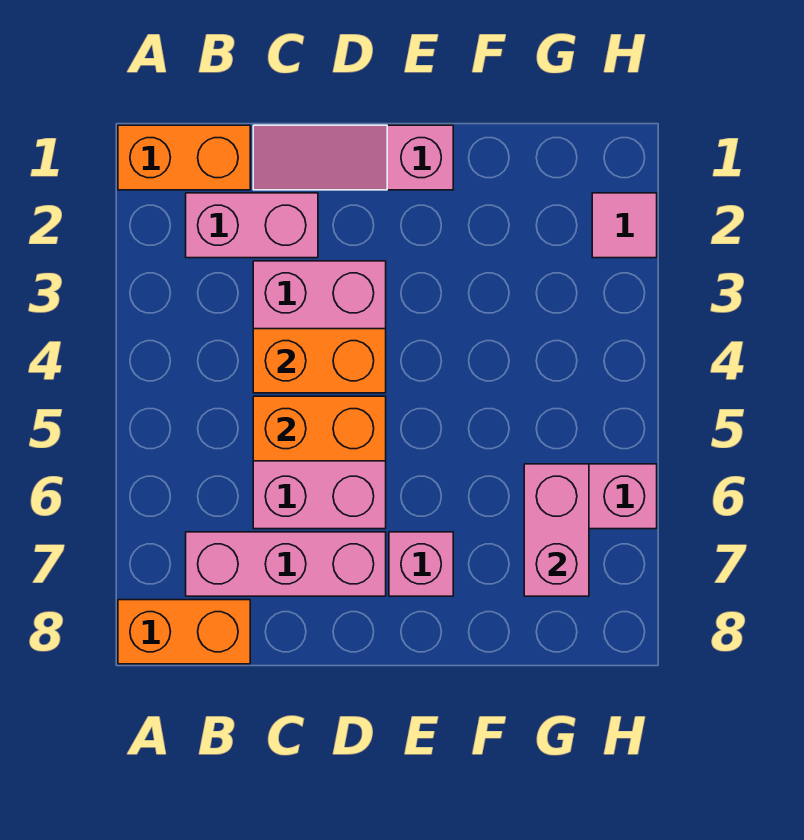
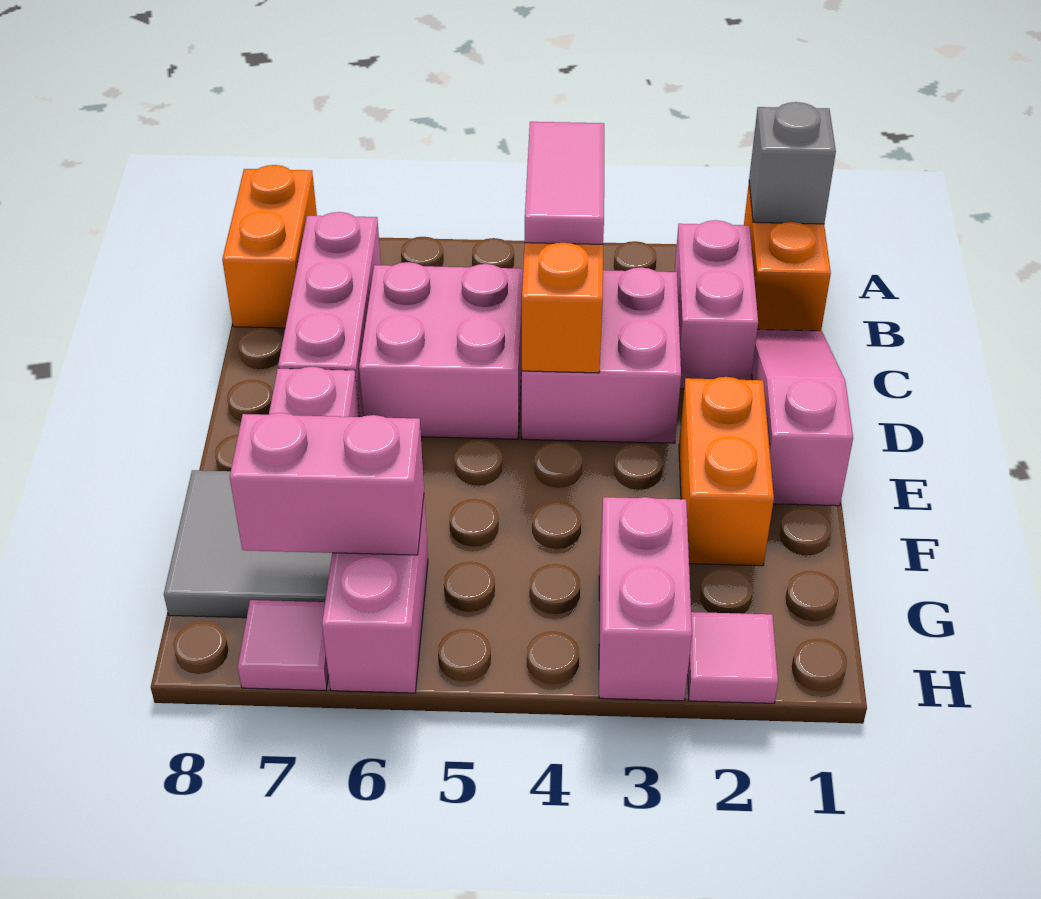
none -> grey 1x1 brick [749,102,836,224]
none -> pink 1x2 tile [525,122,604,244]
orange 1x2 brick [253,396,386,461] -> orange 1x2 brick moved to [679,377,774,566]
none -> grey 2x2 tile [164,470,332,618]
none -> pink 1x2 brick [599,497,692,701]
none -> pink 1x1 tile [238,600,329,690]

